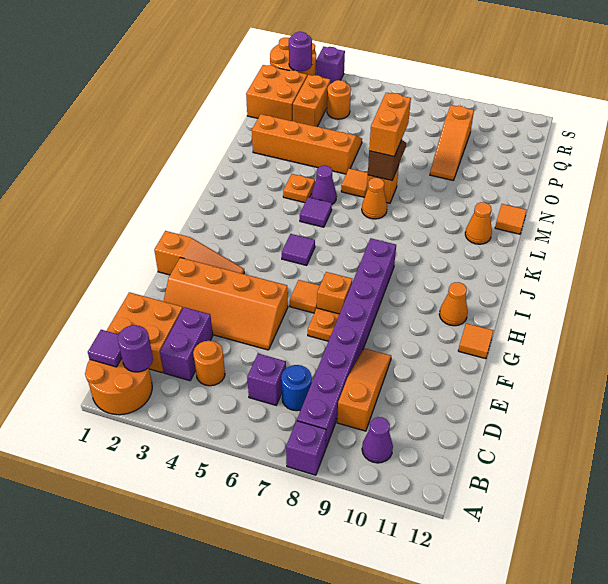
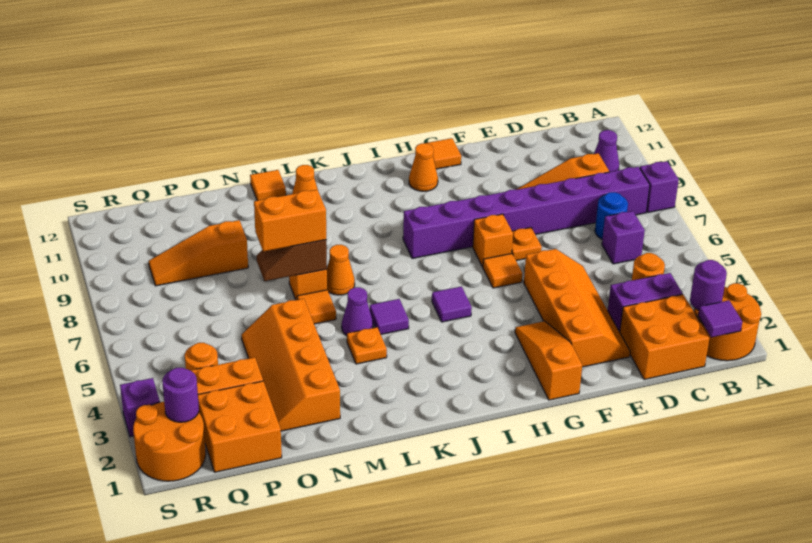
orange 1x3 slope [430,105,474,180] -> orange 1x3 slope turned to [149,220,248,286]

